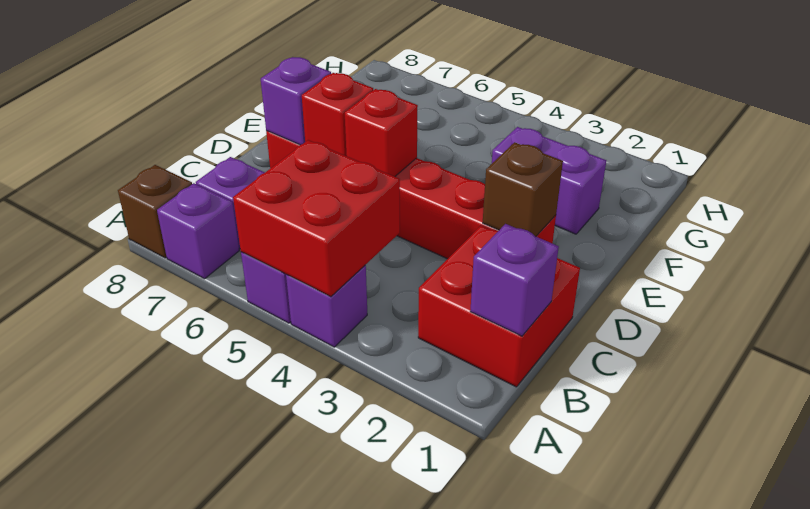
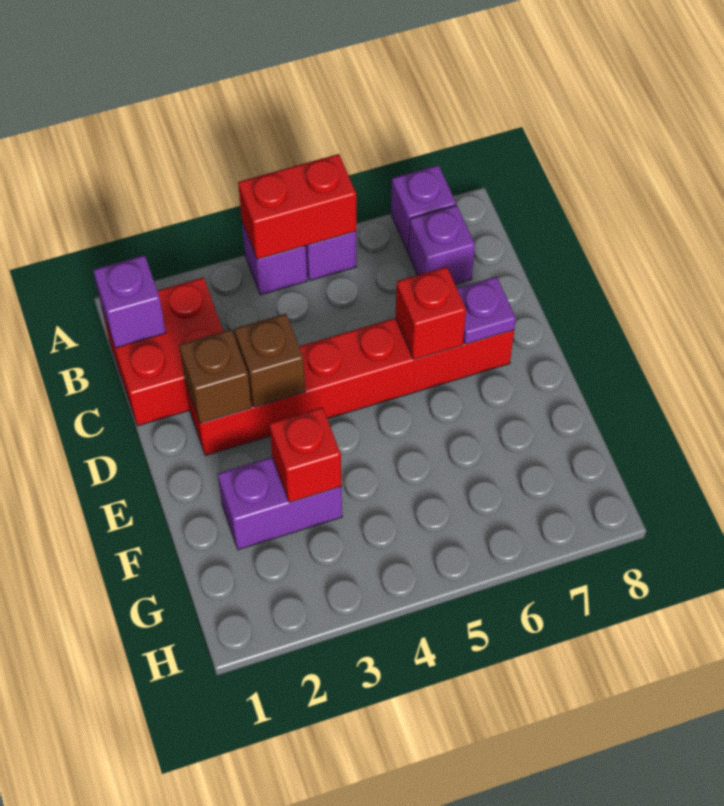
red 2x2 brick [233,140,400,297] -> red 1x2 brick [238,154,356,259]
brown 1x1 brick [118,165,192,258] -> brown 1x1 brick moved to [234,314,305,407]
red 1x1 brick [345,89,418,177] -> red 1x1 brick moved to [269,407,342,503]
purple 1x1 brick [261,57,331,145] -> purple 1x1 plate [457,277,516,344]

